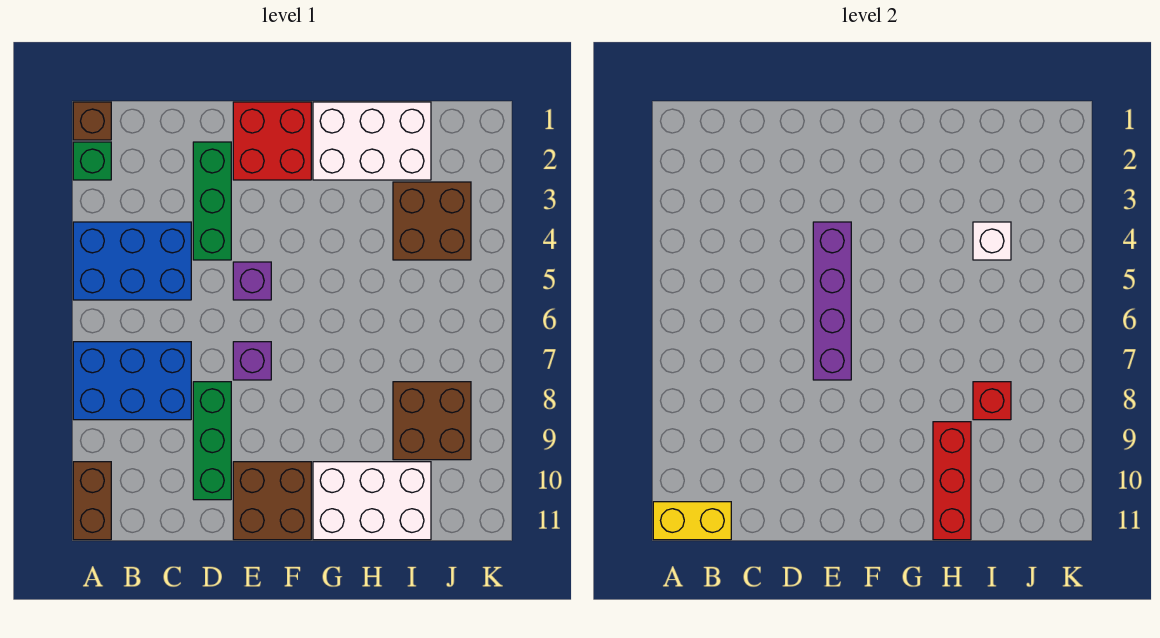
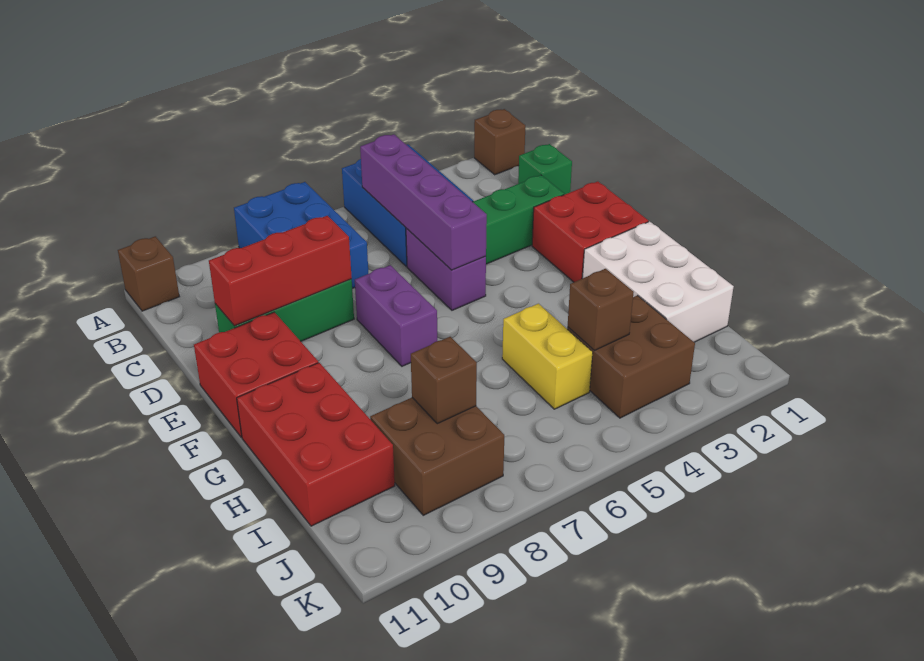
green 1x1 brick [73,142,111,180] -> green 1x1 brick moved to [518,144,572,195]
brown 1x2 brick [73,462,111,540] -> brown 1x1 brick [118,236,179,311]
yellow 1x2 brick [653,502,731,540] -> yellow 1x2 brick moved to [502,304,593,409]
purple 1x4 brick [813,222,851,380] -> purple 1x4 brick turned to [360,134,487,270]
purple 1x1 brick [233,262,271,300] -> purple 1x2 brick [406,228,486,310]
purple 1x1 brick [233,342,271,380] -> purple 1x2 brick [355,265,437,366]
brown 2x2 brick [233,462,311,540] -> red 2x2 brick [194,312,318,437]
white 2x3 brick [313,462,431,540] -> red 2x3 brick [237,363,395,526]
red 1x3 brick [933,422,971,540] -> red 1x3 brick moved to [209,216,352,326]
white 1x1 brick [973,222,1011,260] -> brown 1x1 brick [568,269,634,350]
red 1x1 brick [973,382,1011,420] -> brown 1x1 brick [411,337,477,424]

